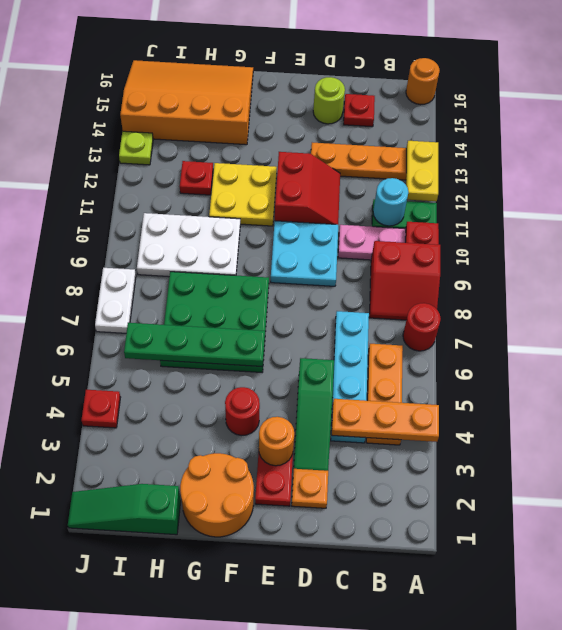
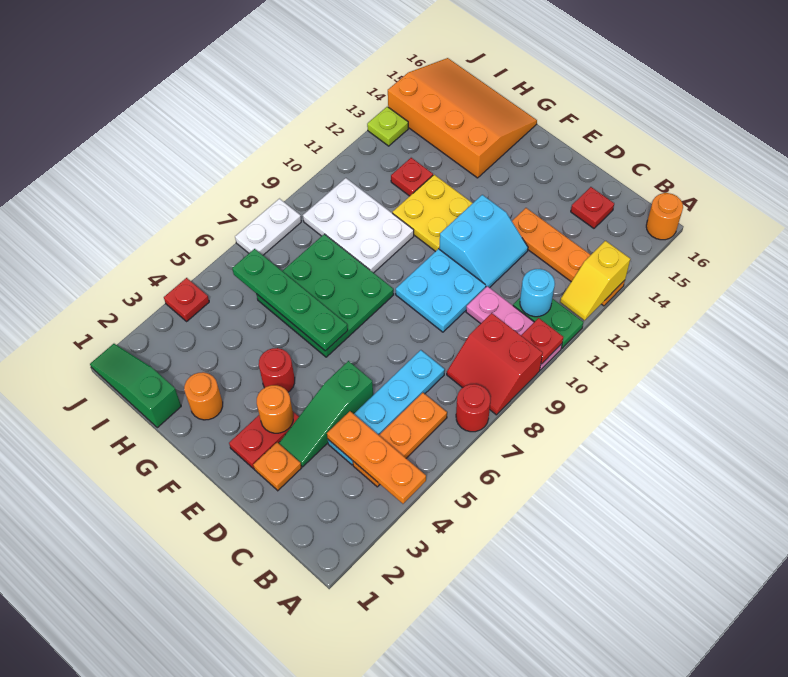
yellow 1x2 plate [406,141,438,201] -> yellow 1x2 slope [560,241,631,320]
red 2x2 slope [275,152,340,225] -> cyan 2x2 slope [440,195,528,288]
lime 1x1 round brick [313,77,345,124] -> none
orange 2x2 round brick [180,453,254,537] -> orange 1x1 round brick [184,372,223,420]

